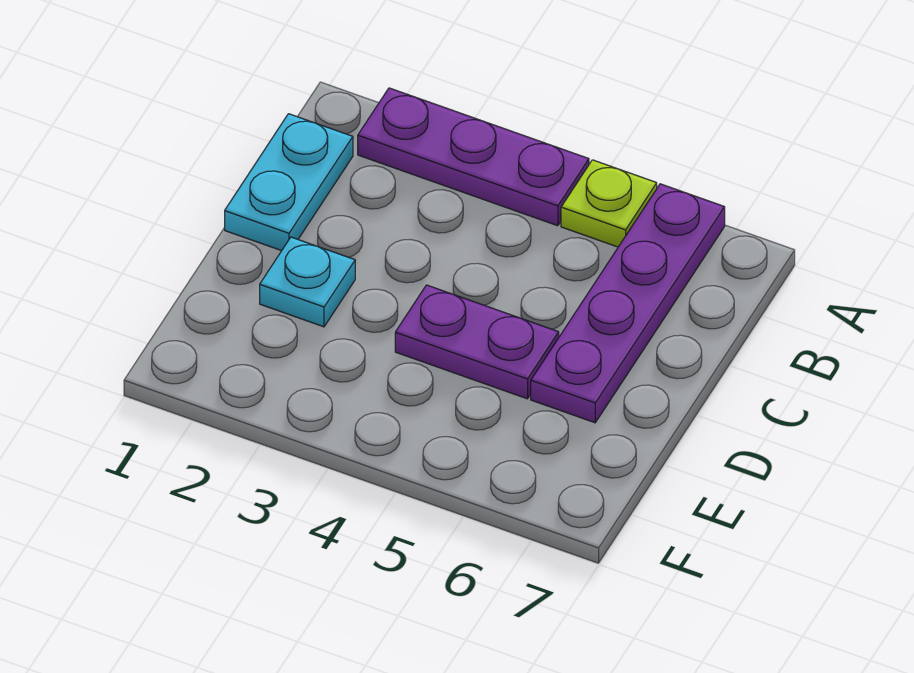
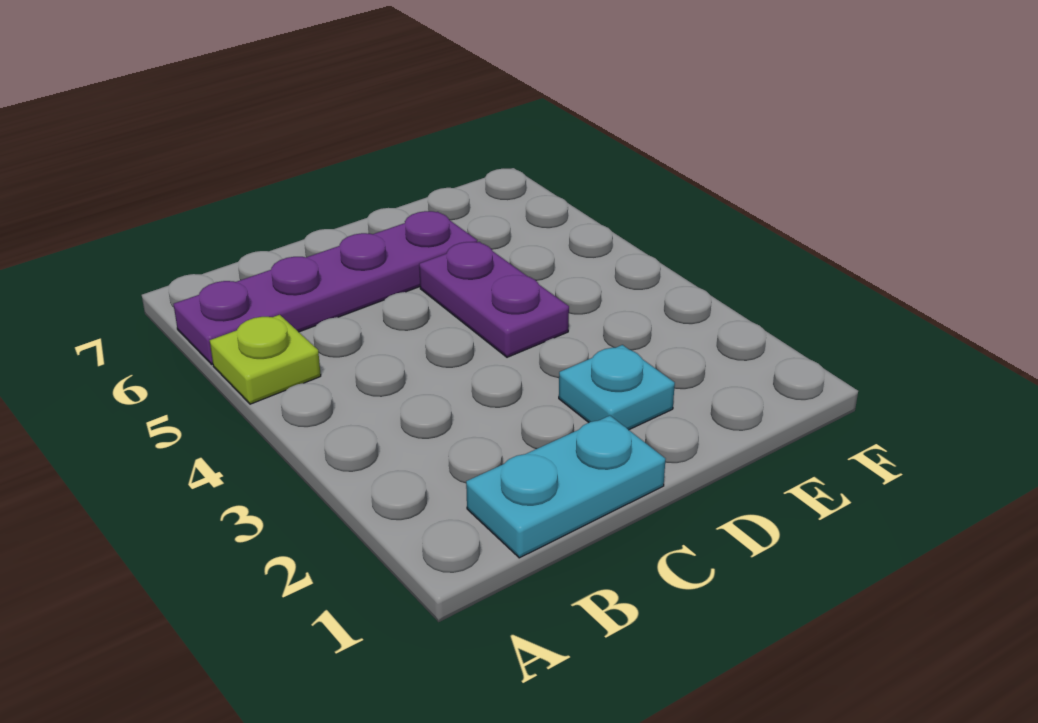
purple 1x3 plate [358,88,589,226] -> none

